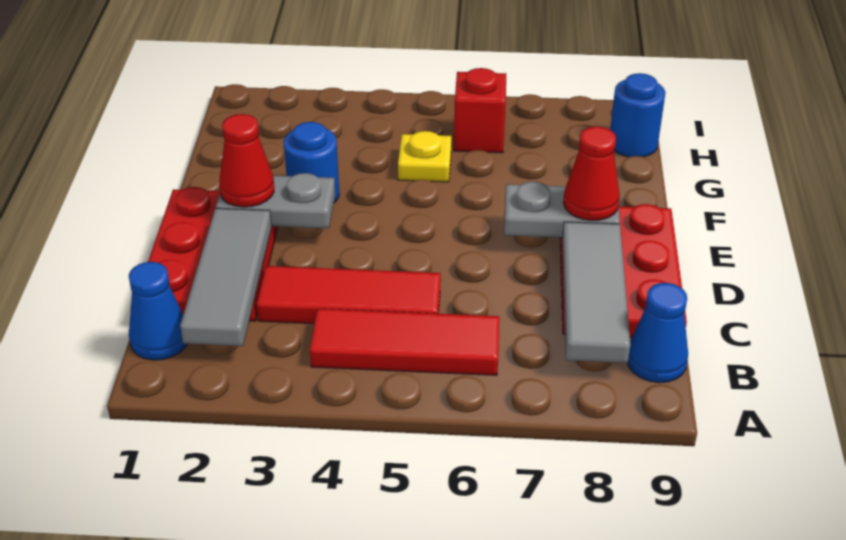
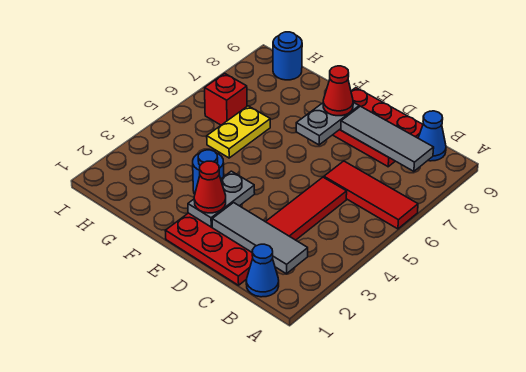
red 1x3 tile [310,309,499,375] -> red 1x3 tile turned to [324,161,418,229]
yellow 1x1 plate [398,131,451,182] -> yellow 1x2 plate [207,106,270,158]

